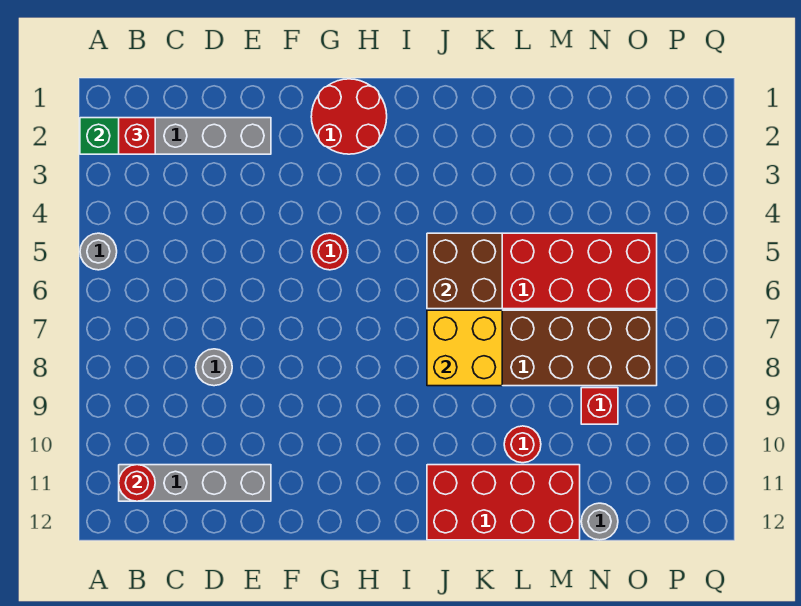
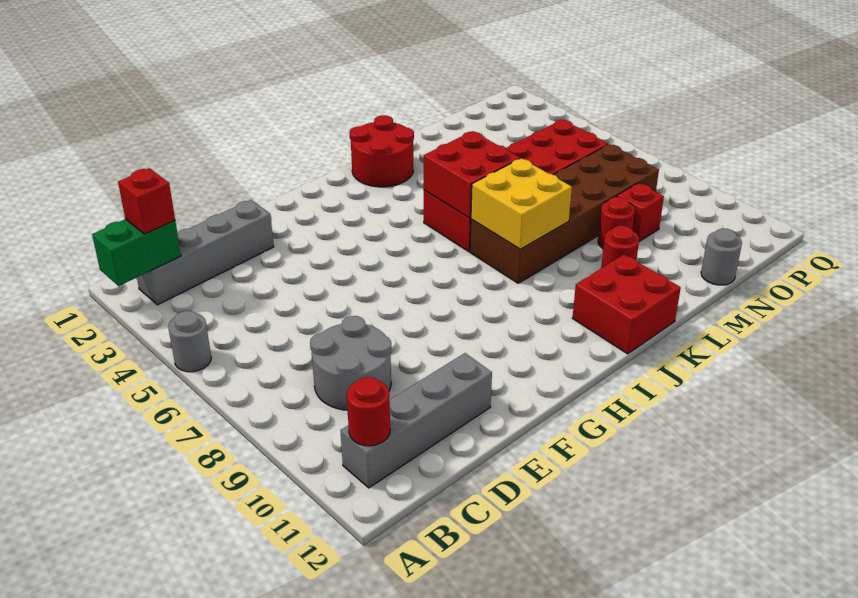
grey 1x1 round brick [196,349,232,386] -> grey 2x2 round brick [310,316,391,410]
red 2x2 round brick [311,79,387,154] -> red 2x2 round brick moved to [350,115,414,187]
red 1x1 round brick [311,233,348,270] -> red 1x1 round brick moved to [598,197,635,248]
brown 2x2 brick [427,233,502,309] -> red 2x2 brick [424,131,520,218]
red 2x4 brick [427,465,580,540] -> red 2x2 brick [572,254,681,354]

